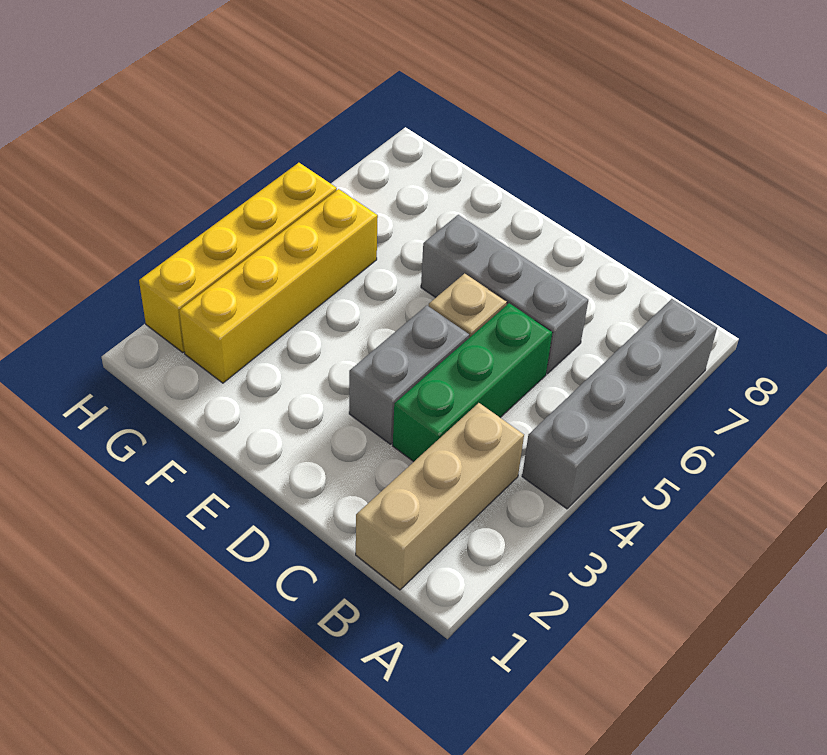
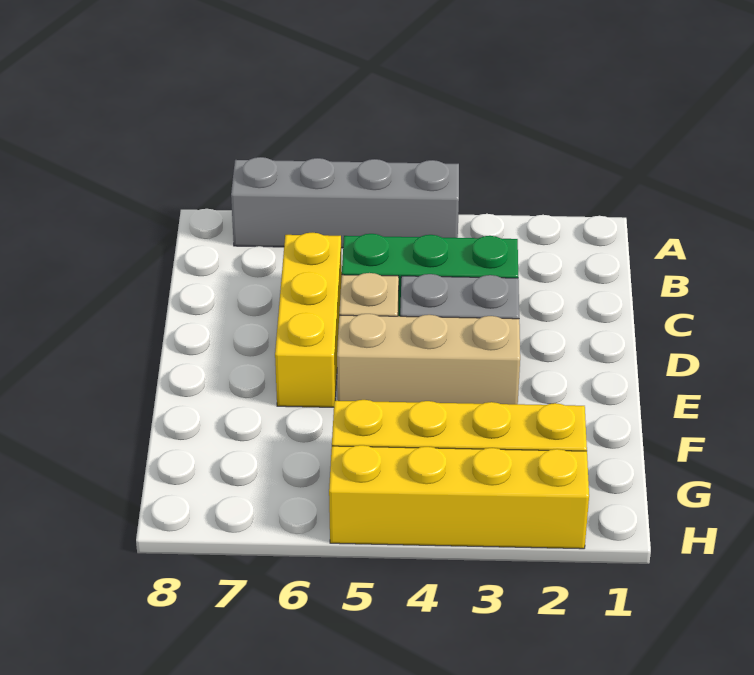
tan 1x3 brick [356,403,524,590] -> tan 1x3 brick moved to [337,314,520,404]
grey 1x3 brick [421,215,588,374] -> yellow 1x3 brick [275,233,342,407]

